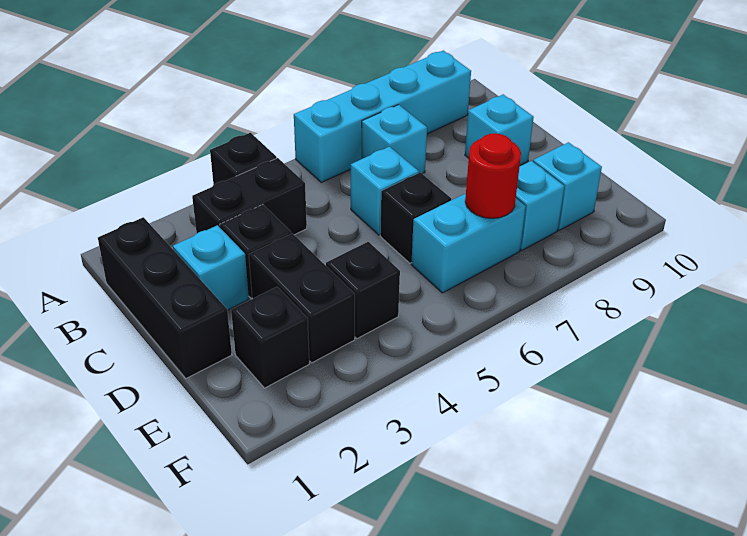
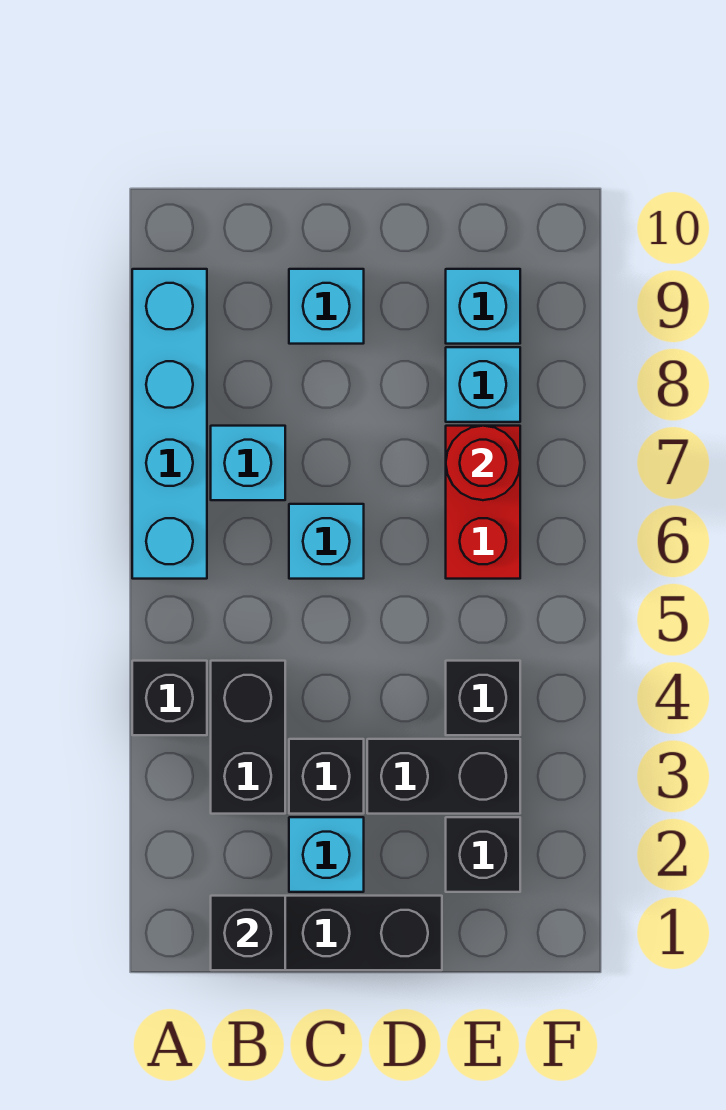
black 1x1 brick [380,172,451,263] -> black 1x1 brick moved to [211,896,285,970]
cyan 1x2 brick [411,193,526,293] -> red 1x2 brick [446,426,520,579]

